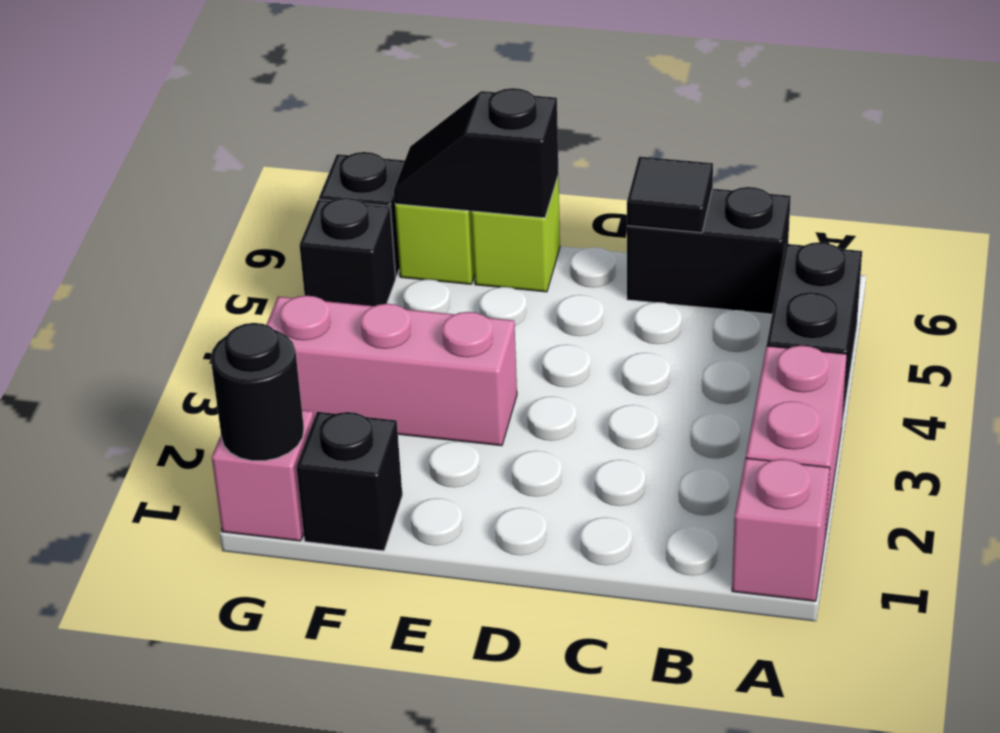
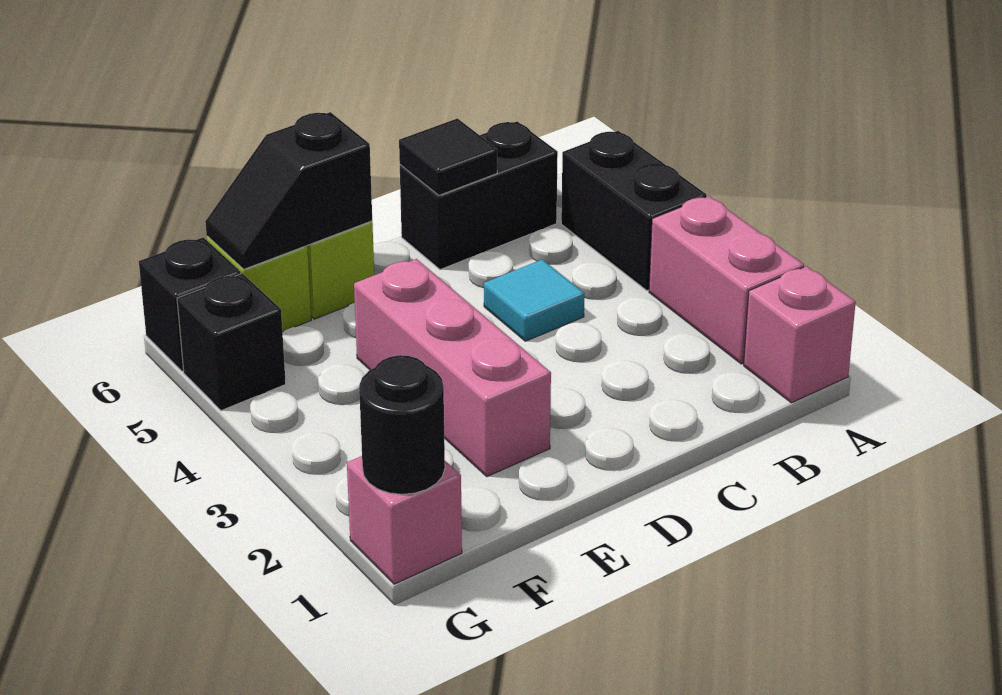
none -> cyan 1x1 tile [484,259,585,341]
pink 1x3 brick [266,296,517,446] -> pink 1x3 brick turned to [354,259,551,476]
black 1x1 brick [297,412,402,551] -> none

